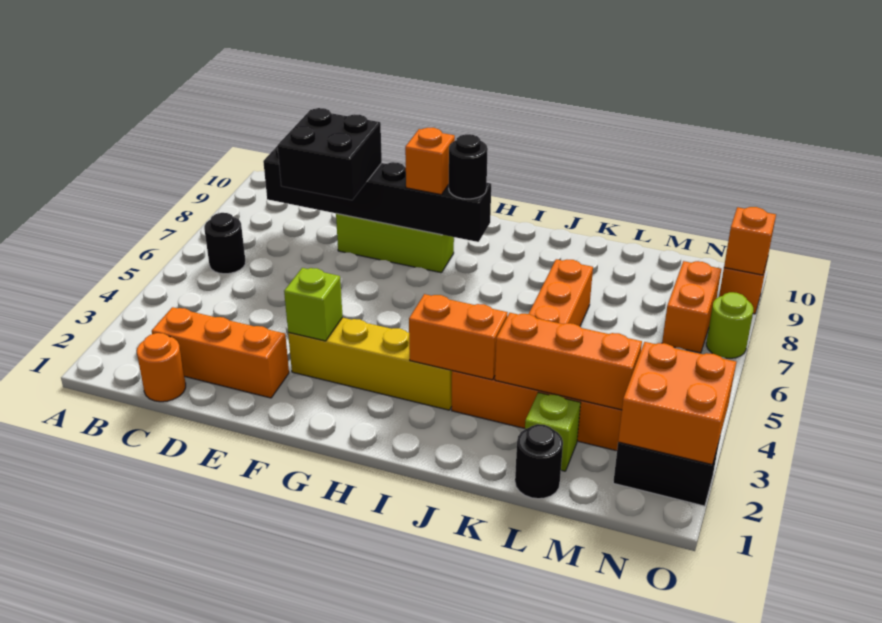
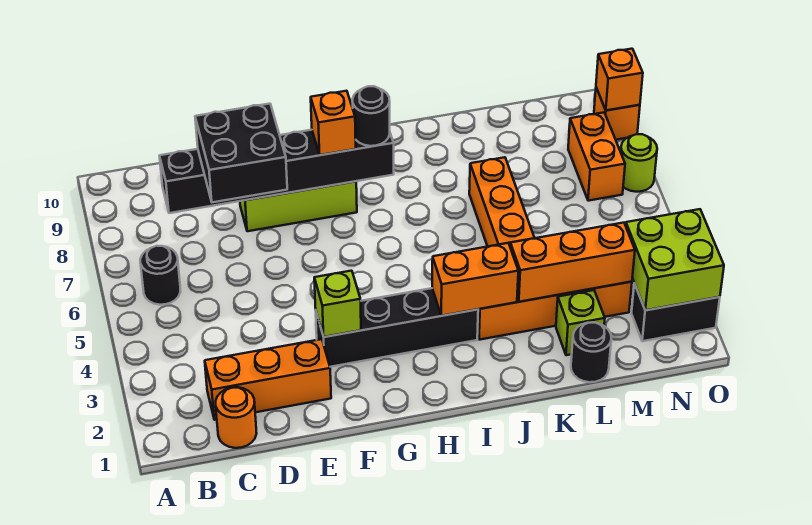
yellow 1x4 brick [288,318,452,410] -> black 1x4 brick [316,288,478,367]
orange 2x2 brick [618,342,736,465] -> lime 2x2 brick [626,209,724,310]

